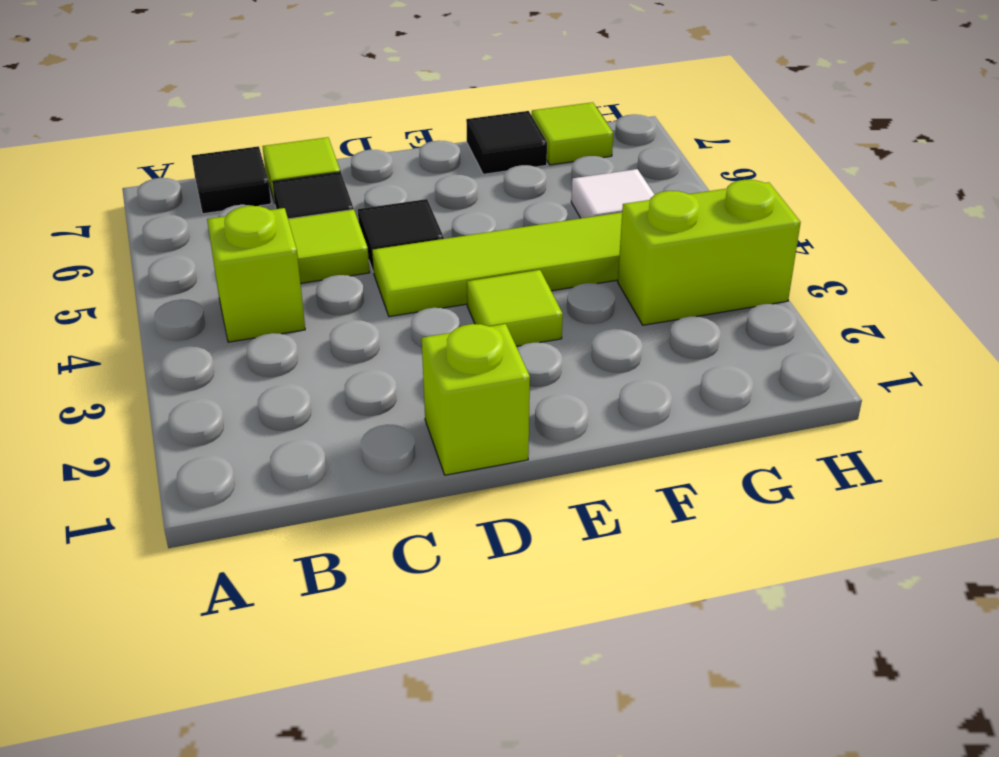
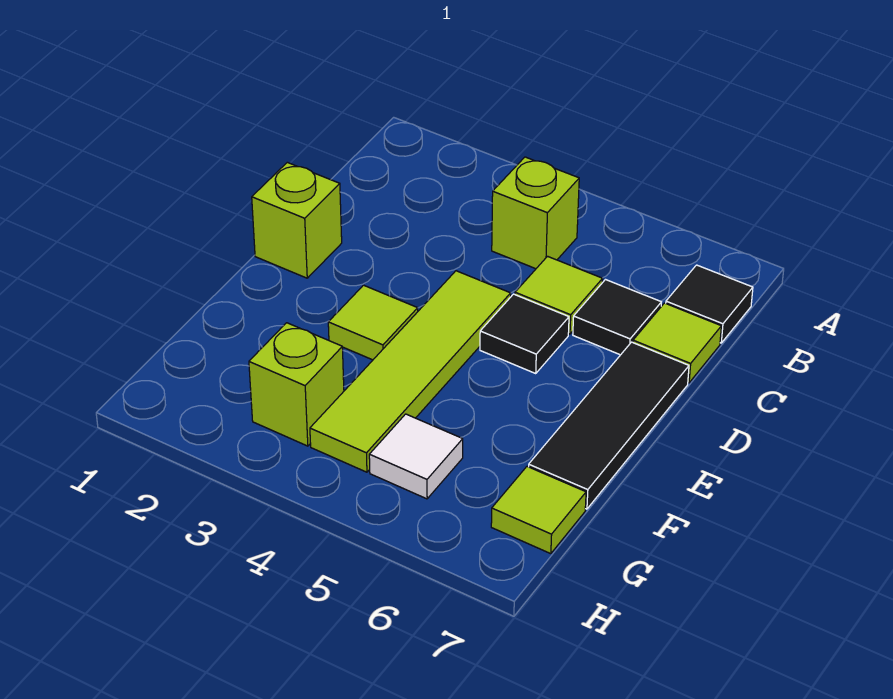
black 1x1 tile [466,111,547,174] -> black 1x3 tile [529,342,689,509]
lime 1x2 brick [618,180,801,325] -> lime 1x1 brick [249,323,344,446]

